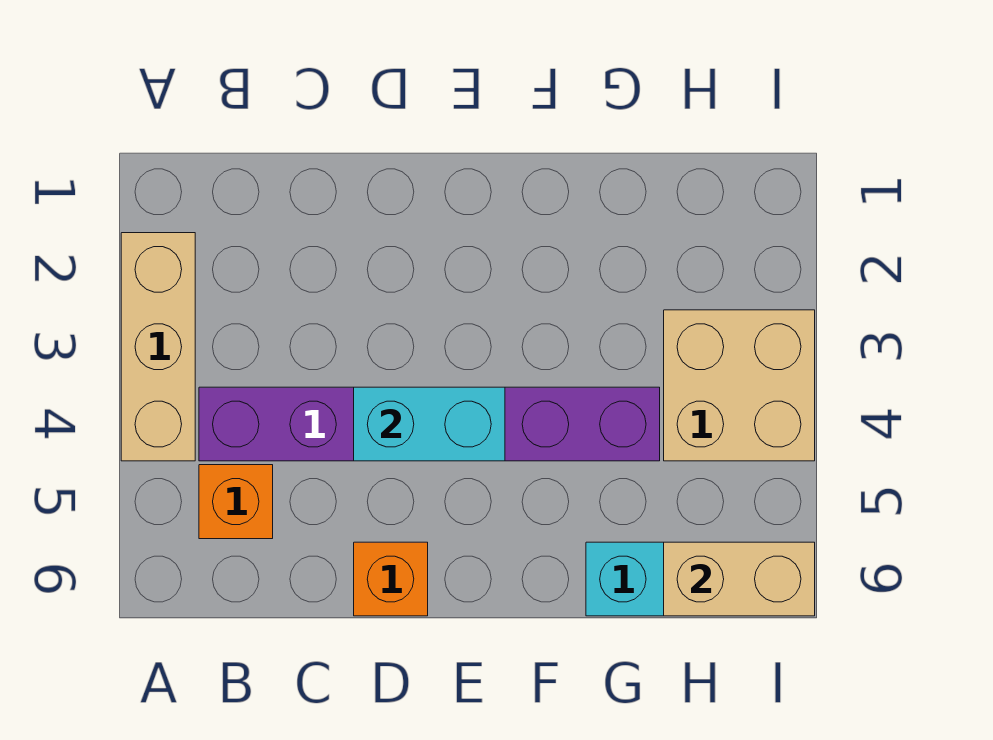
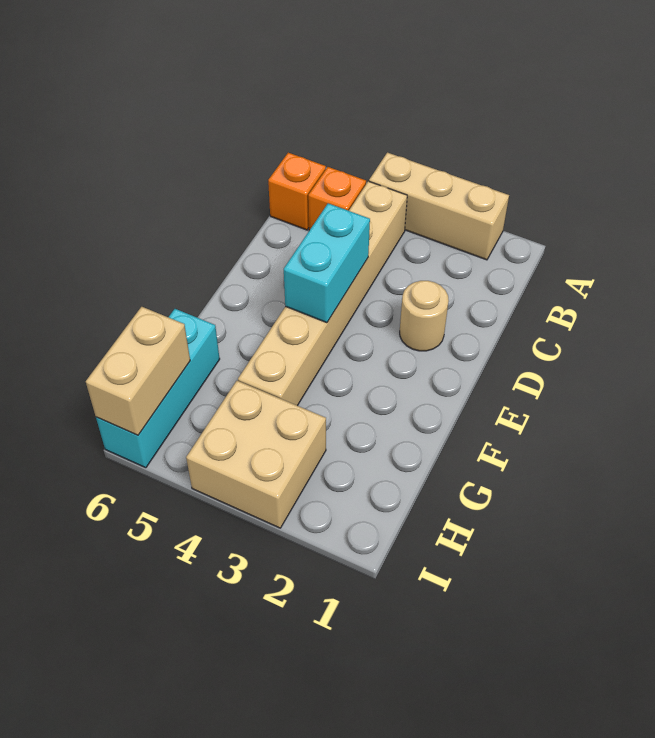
purple 1x6 brick [199,387,660,461] -> tan 1x6 brick [238,181,407,406]
none -> tan 1x1 round brick [400,281,449,351]
orange 1x1 brick [354,542,428,616] -> orange 1x1 brick moved to [268,153,326,230]

